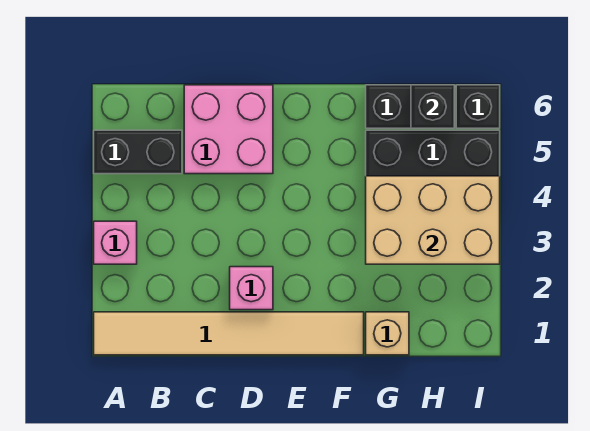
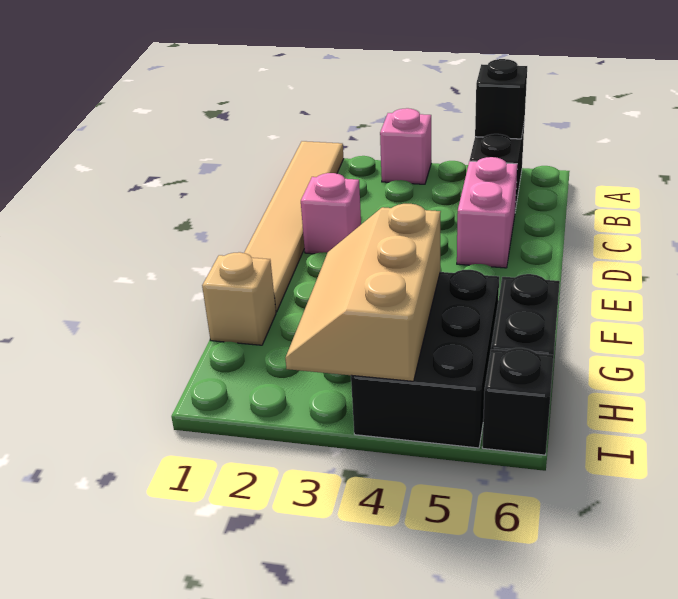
pink 2x2 brick [184,85,273,174] -> pink 1x2 brick [457,157,517,268]
tan 2x3 brick [366,176,500,264] -> tan 2x3 slope [285,204,441,381]
black 1x1 brick [411,85,454,128] -> black 1x1 brick moved to [475,59,527,139]

